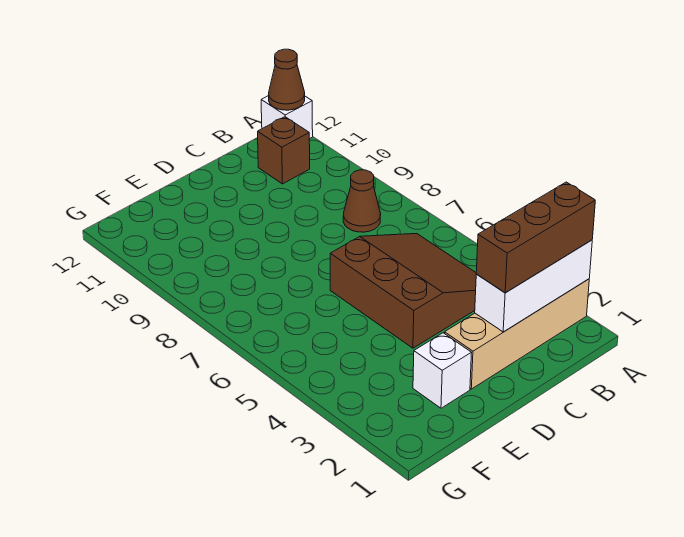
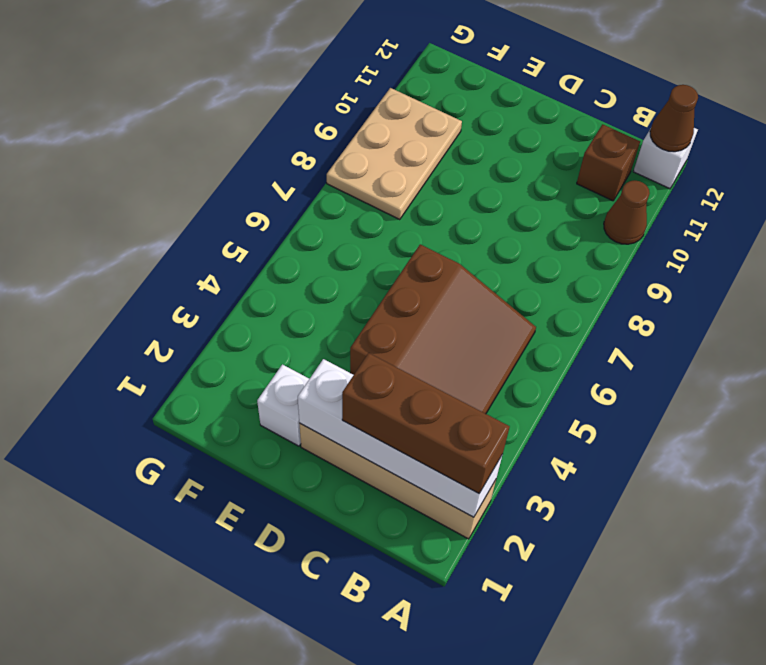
white 1x3 brick [475,240,592,332] -> white 1x4 brick [298,359,502,517]
brown 1x1 cone [343,170,381,232] -> brown 1x1 cone moved to [604,180,650,244]
none -> tan 2x3 plate [327,88,462,219]

